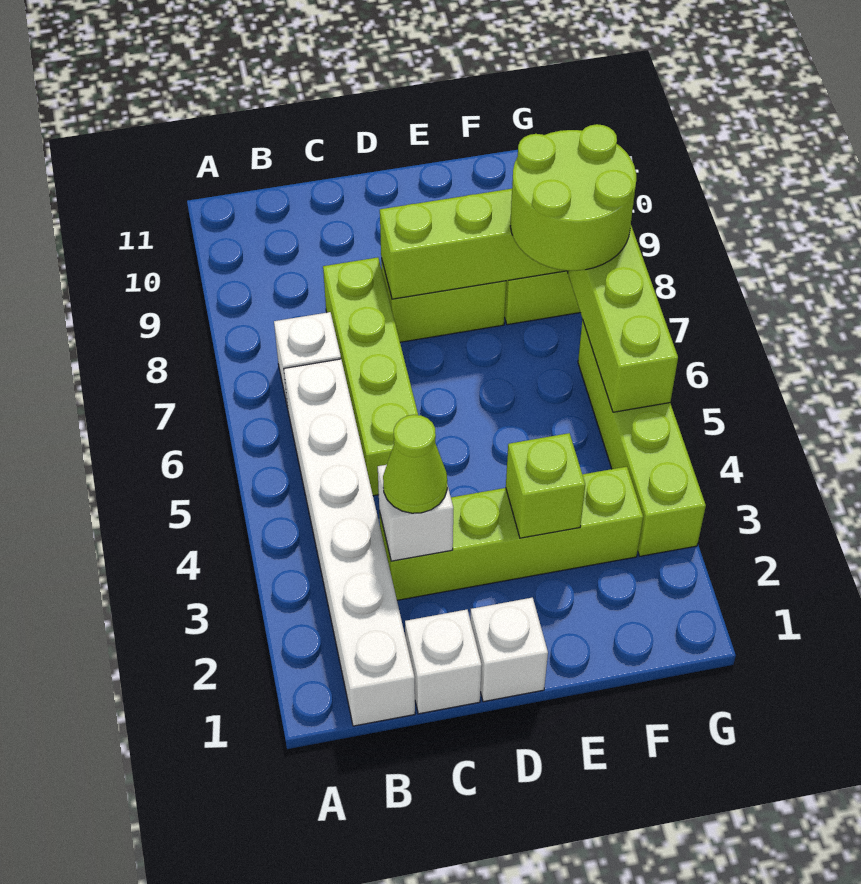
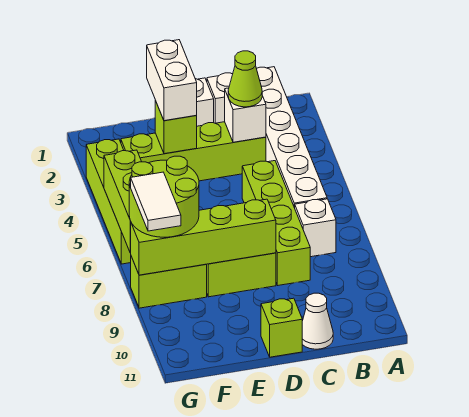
none -> white 1x1 cone [302,293,333,349]
none -> lime 1x1 brick [261,298,302,357]
none -> white 1x2 brick [147,40,197,121]
none -> white 1x2 tile [131,172,181,231]

